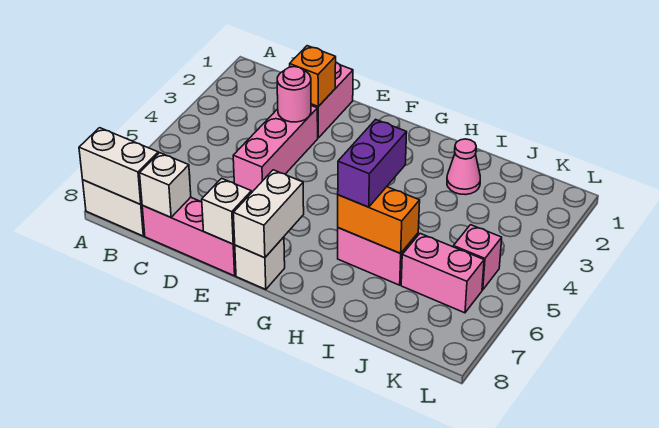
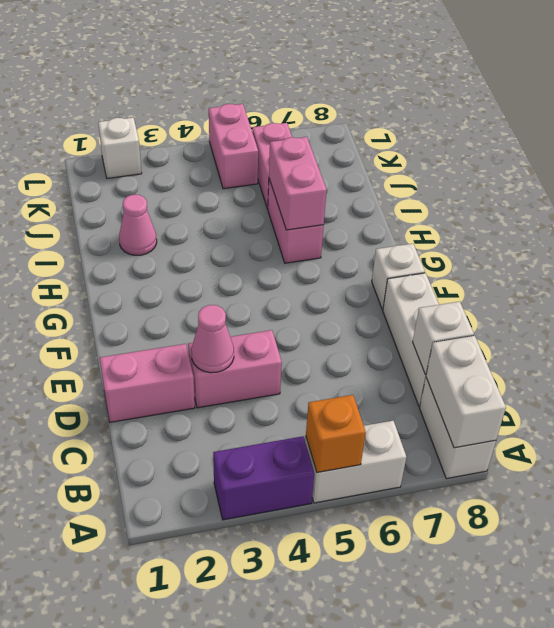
pink 1x3 brick [142,197,236,276] -> white 1x3 brick [383,273,439,406]
orange 1x1 brick [290,46,336,106] -> orange 1x1 brick moved to [306,395,366,473]
pink 1x3 brick [233,106,318,193] -> pink 1x2 brick [188,330,282,408]
pink 1x1 round brick [277,67,311,122] -> pink 1x1 cone [191,305,234,373]
white 1x1 brick [202,178,251,244] -> white 1x1 brick moved to [98,118,142,178]
white 1x2 brick [233,170,304,258] -> white 1x2 brick moved to [305,421,406,503]
purple 1x2 brick [338,119,407,207] -> purple 1x2 brick moved to [213,436,314,520]
orange 1x2 brick [338,187,420,253] -> pink 1x2 brick [269,137,327,230]
pink 1x1 brick [453,225,502,290] -> pink 1x2 brick [209,104,258,189]

